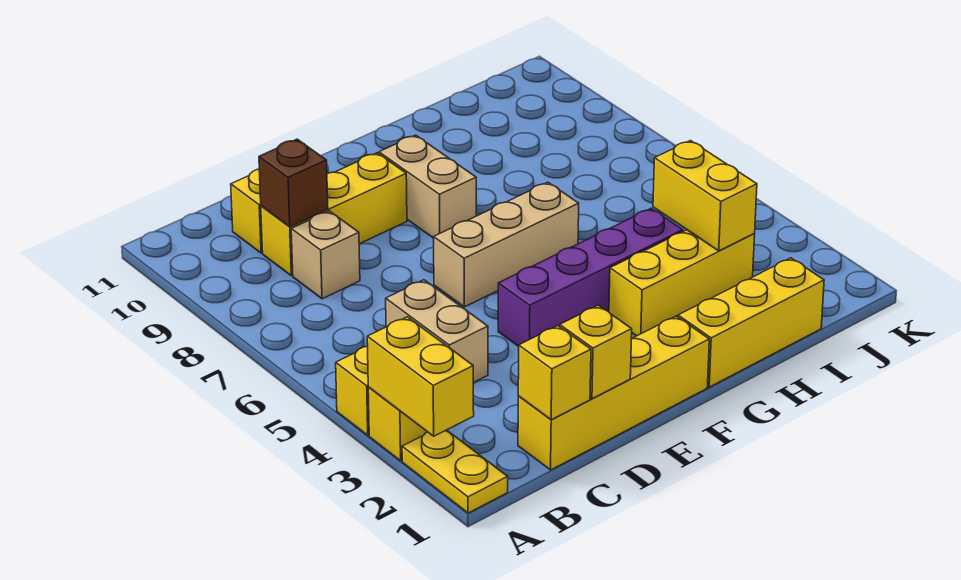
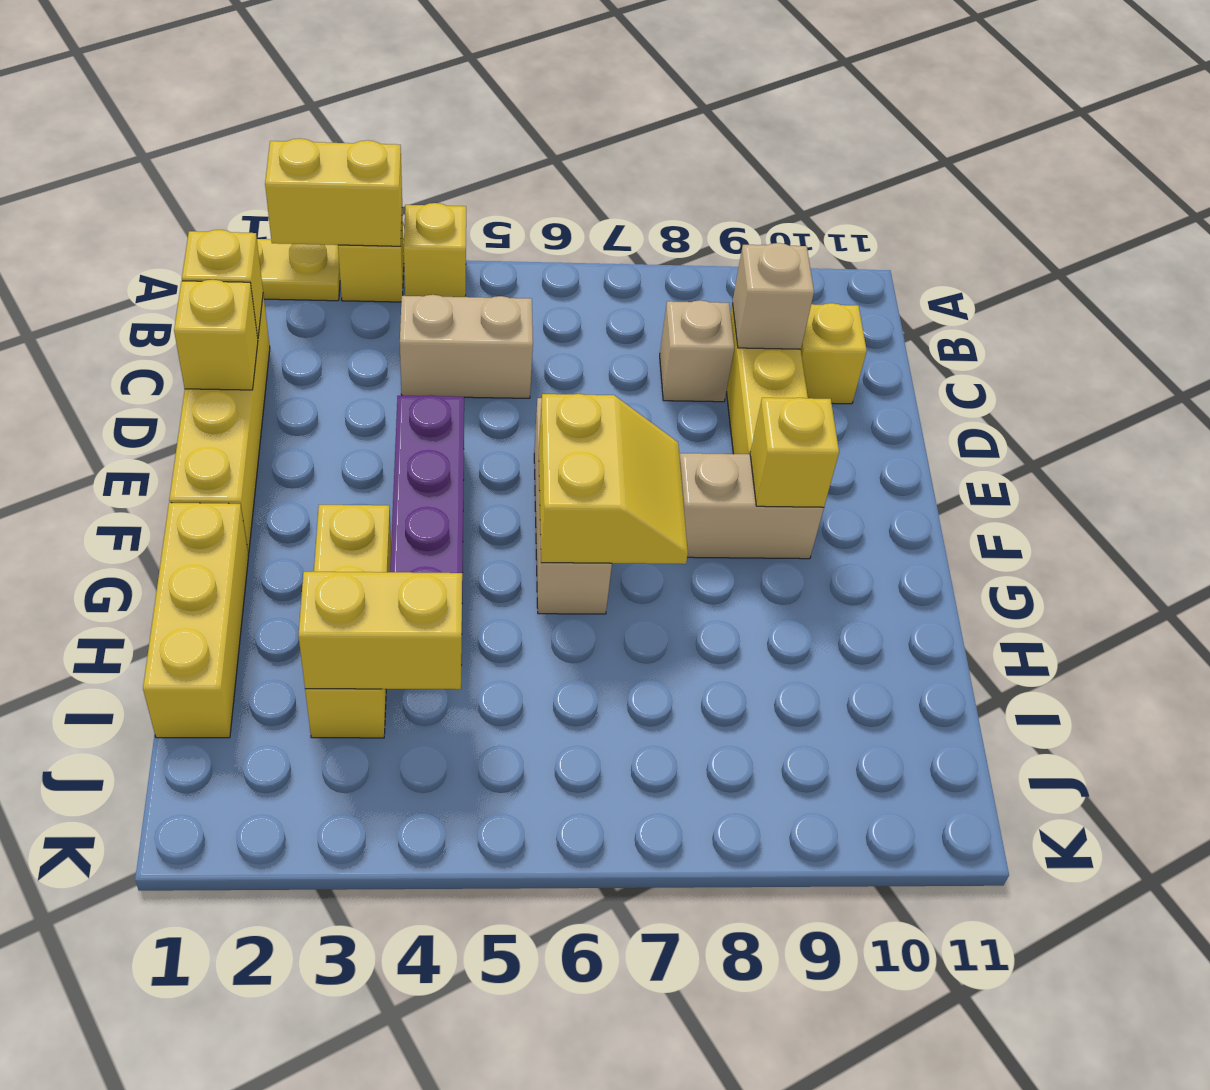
brown 1x1 brick [259,139,328,227] -> tan 1x1 brick [732,243,814,349]
none -> yellow 2x2 slope [539,394,688,564]
none -> yellow 1x1 brick [750,398,839,507]

